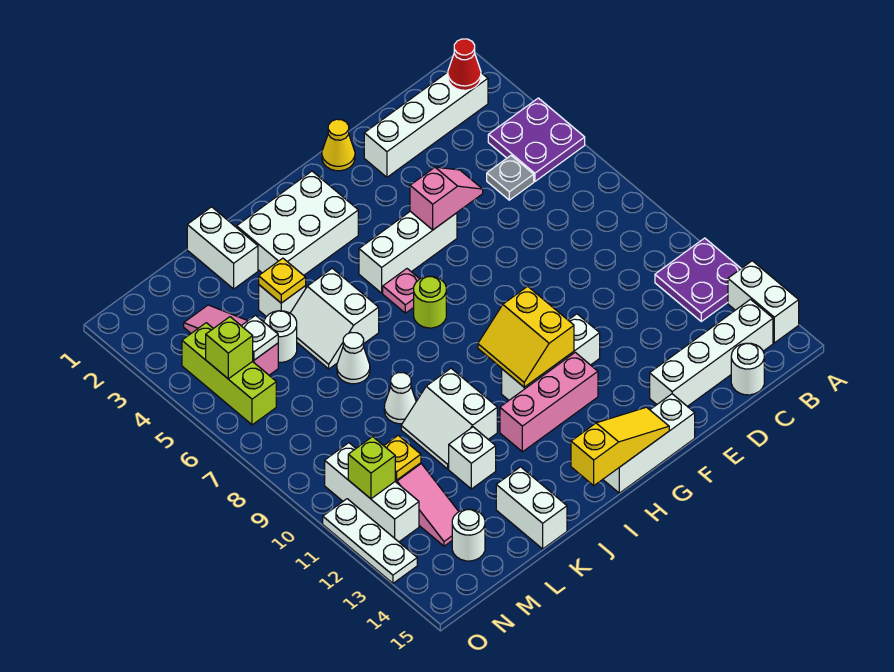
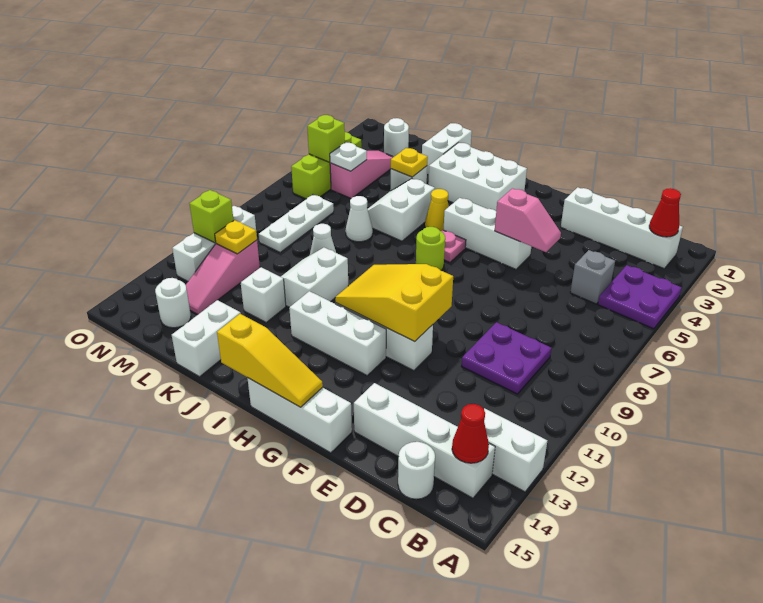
purple 2x2 plate [655,238,741,321] -> purple 2x2 plate moved to [462,322,552,394]
white 1x2 brick [728,261,799,343] -> white 1x2 brick turned to [484,408,547,492]
none -> red 1x1 cone [452,404,489,463]
grey 1x1 plate [487,156,534,200] -> grey 1x1 brick [570,250,615,304]
yellow 1x1 cone [322,119,355,171] -> yellow 1x1 cone moved to [425,189,449,231]
yellow 2x2 slope [478,286,574,387] -> yellow 2x3 slope [335,264,453,342]
pink 1x3 brick [500,352,598,452] -> white 1x3 brick [289,291,386,375]
white 1x1 round brick [264,311,297,362] -> white 1x1 round brick moved to [384,118,409,157]
white 1x3 plate [323,499,417,583] -> white 1x3 plate moved to [259,195,334,252]

